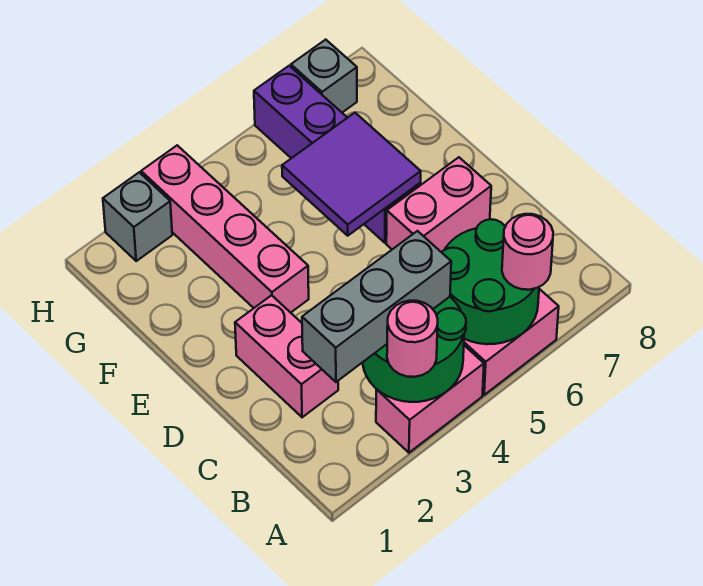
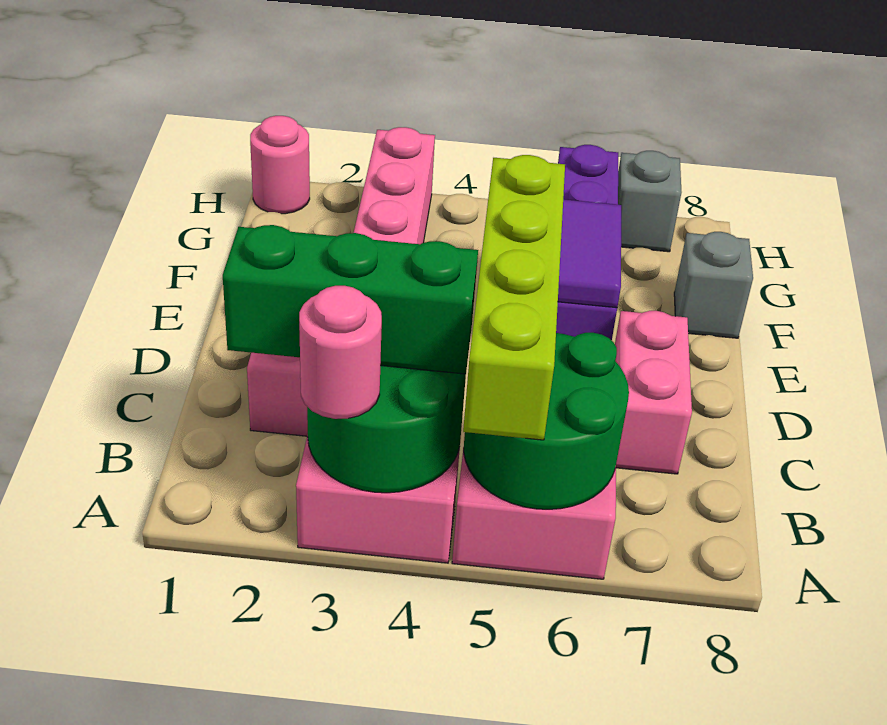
none -> lime 1x4 brick [463,155,565,440]
pink 1x1 round brick [502,214,553,290] -> pink 1x1 round brick moved to [250,116,310,214]
grey 1x3 brick [302,231,451,382] -> green 1x3 brick [223,225,478,374]
pink 1x2 brick [386,157,491,252] -> pink 1x2 brick turned to [615,311,692,474]
grey 1x1 brick [103,172,172,261] -> grey 1x1 brick moved to [674,232,753,338]

